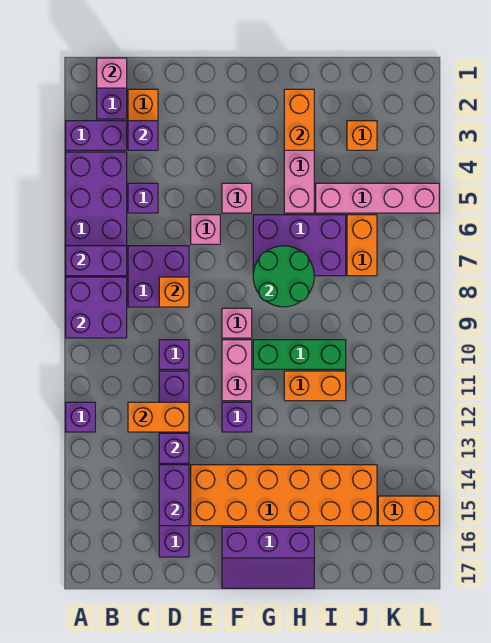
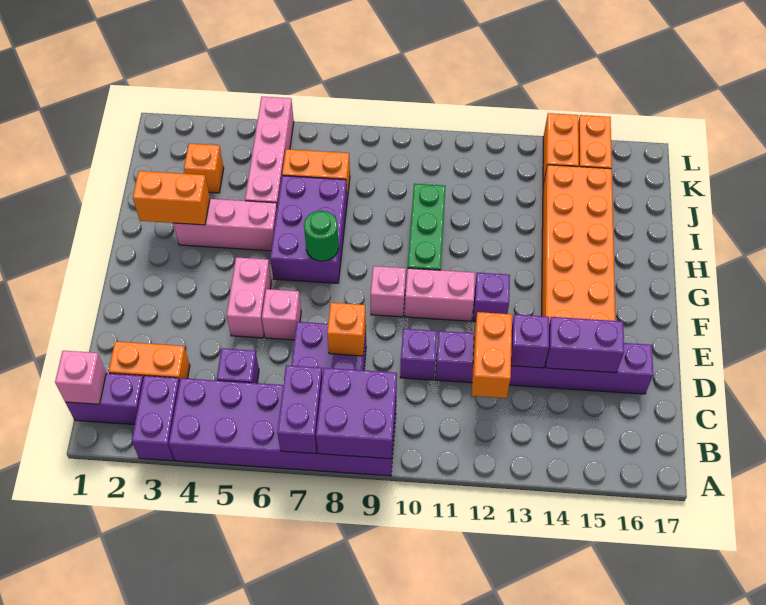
purple 1x1 brick [66,402,95,432] -> none
purple 1x1 brick [128,121,158,150] -> none
pink 1x1 brick [222,183,252,213] -> pink 1x2 brick [227,257,272,338]
purple 2x3 slope [222,527,314,588] -> none
green 2x2 round brick [253,246,314,307] -> green 1x1 round brick [304,211,339,261]
orange 1x2 brick [284,371,346,401] -> orange 1x2 brick moved to [543,113,579,184]

